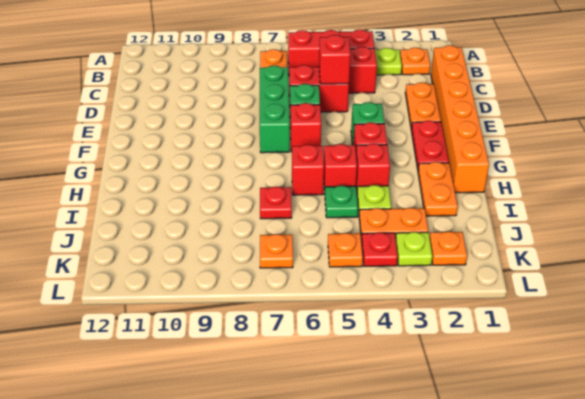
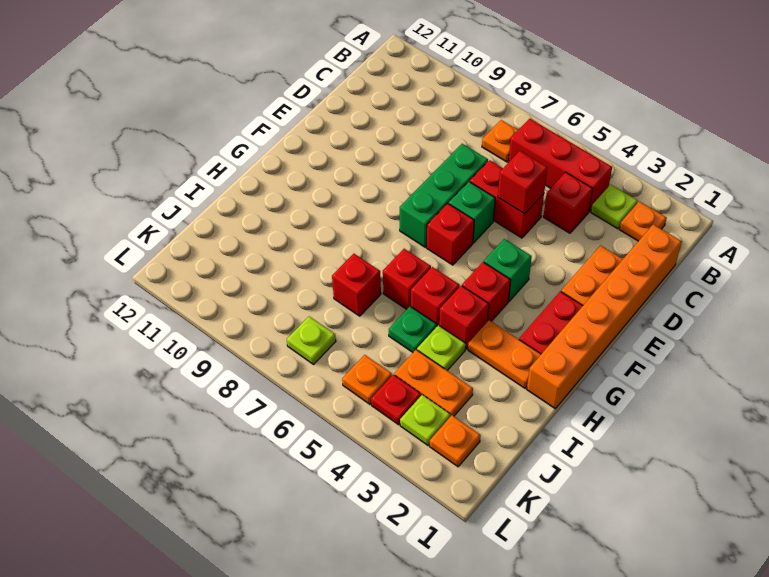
orange 1x2 plate [418,162,458,216] -> orange 1x2 plate turned to [468,320,541,388]
red 1x1 plate [260,187,292,219] -> red 1x1 brick [332,254,381,316]
orange 1x1 plate [260,234,293,268] -> lime 1x1 plate [287,316,336,364]

